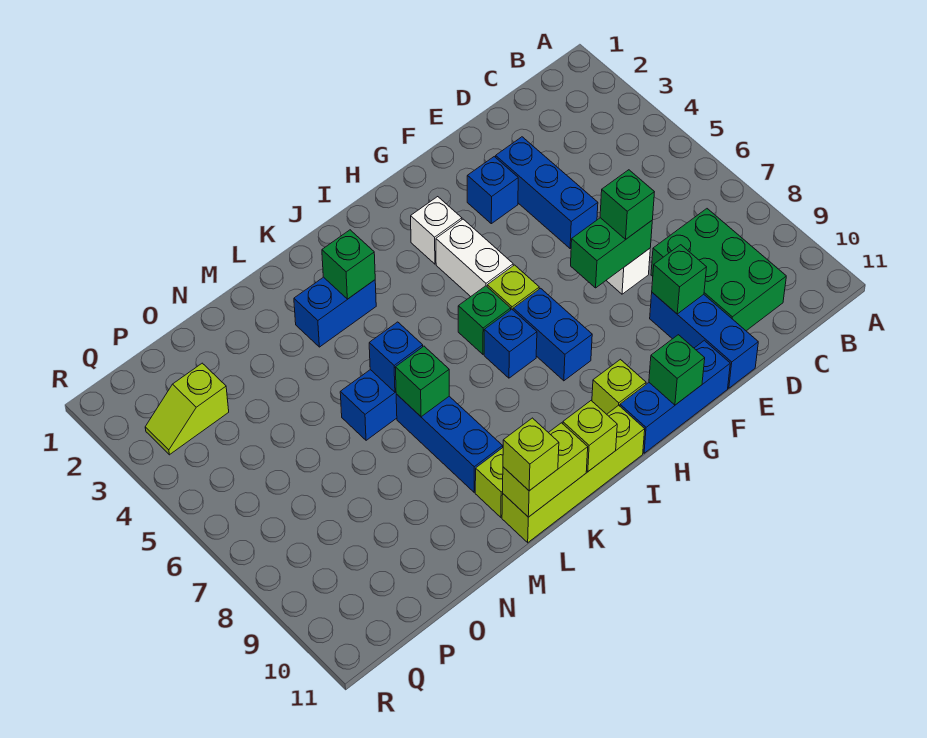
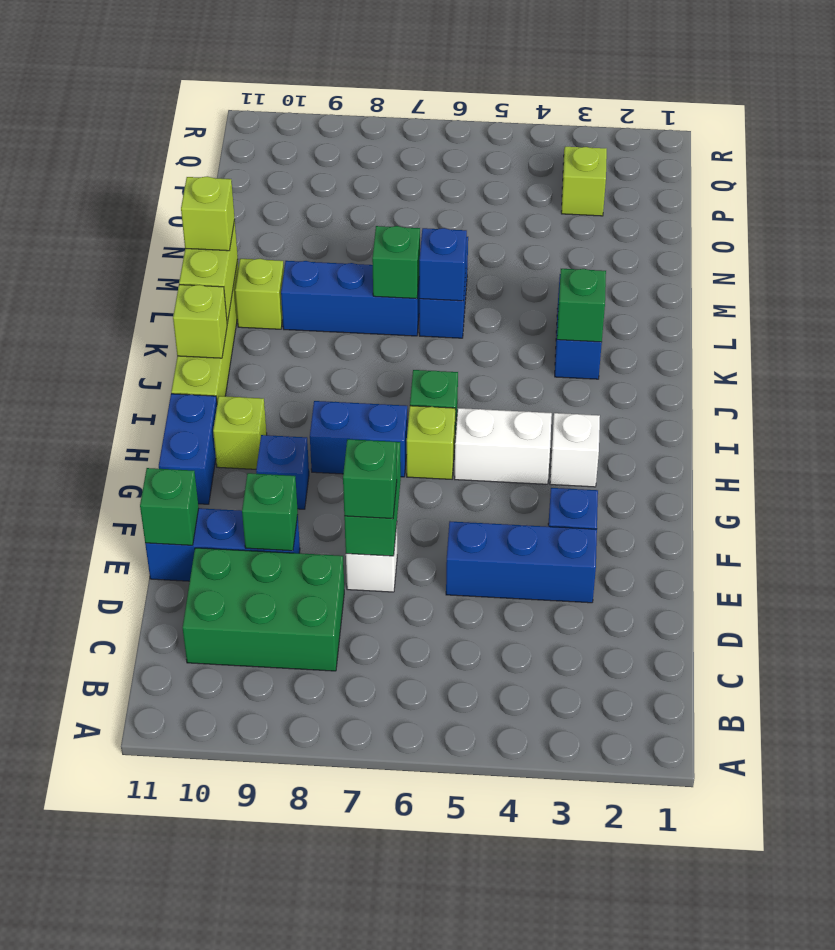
blue 1x3 brick [620,340,730,453] -> blue 1x2 brick [159,394,217,504]
green 1x1 brick [649,335,705,405] -> green 1x1 brick moved to [140,468,199,545]
blue 1x1 brick [484,309,537,378] -> blue 1x1 brick moved to [256,435,309,509]

